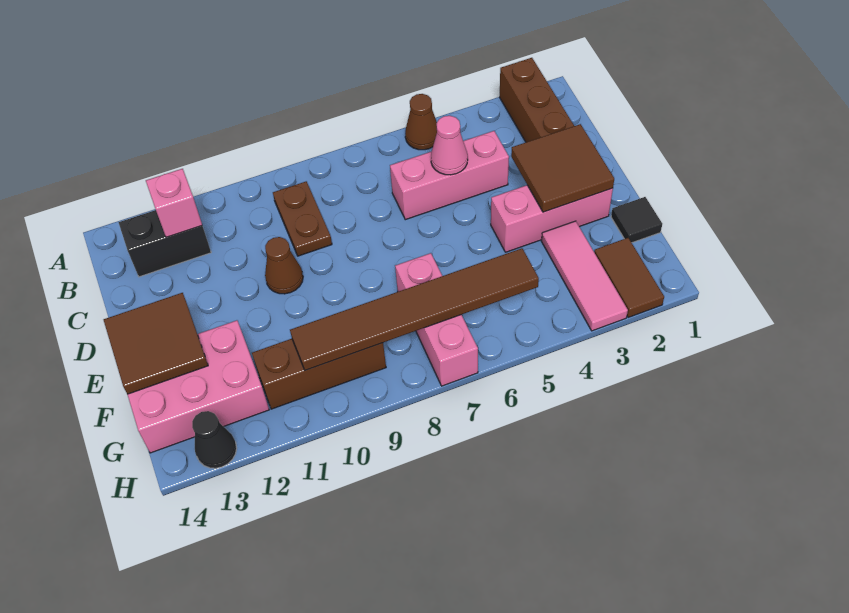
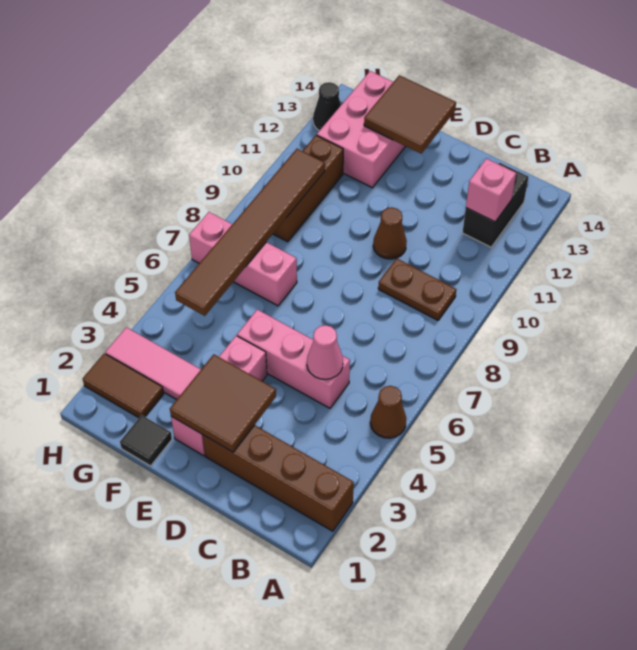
pink 1x3 brick [390,131,509,220] -> pink 1x3 brick turned to [237,309,350,408]

